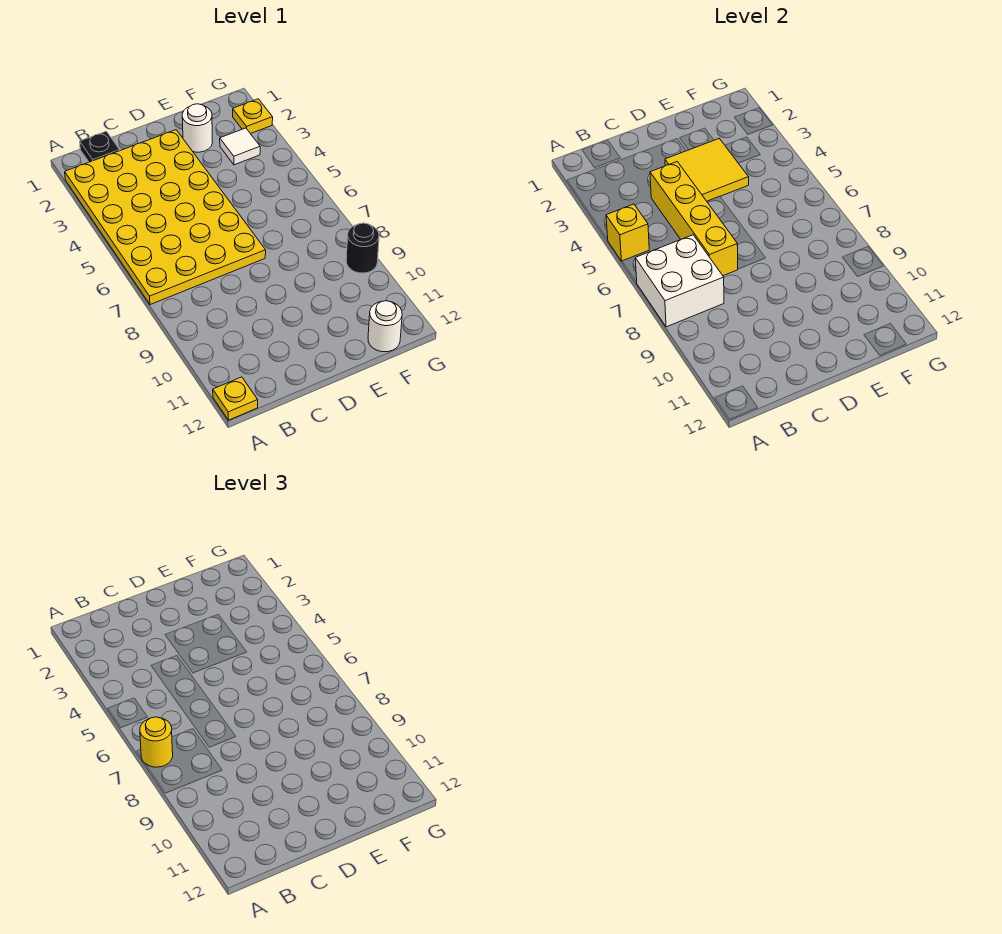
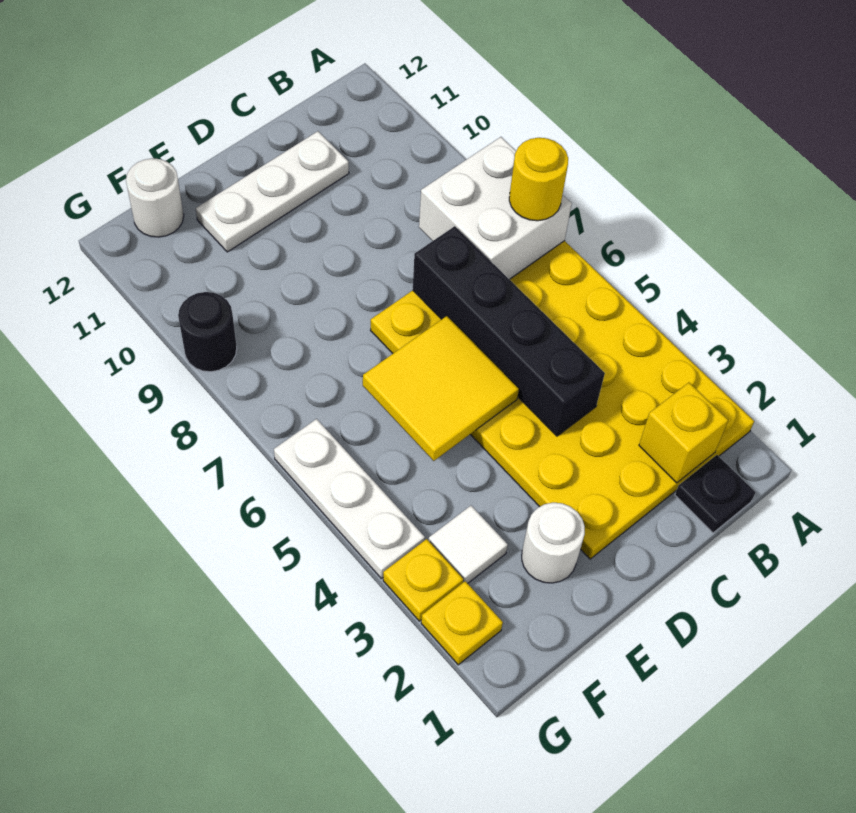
yellow 1x1 brick [606,204,649,261] -> yellow 1x1 brick moved to [639,383,728,483]
yellow 1x1 plate [213,377,258,420] -> yellow 1x1 plate moved to [383,539,463,621]
yellow 1x4 brick [650,162,738,276] -> black 1x4 brick [413,226,605,436]
none -> white 1x3 plate [196,131,349,252]
yellow 2x2 tile [665,139,749,201] -> yellow 2x2 tile moved to [363,316,519,461]
none -> white 1x3 plate [274,419,425,578]

